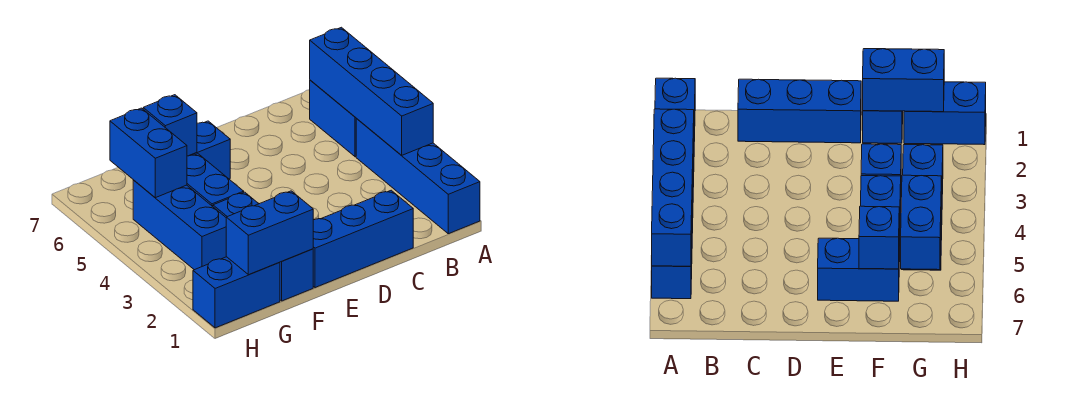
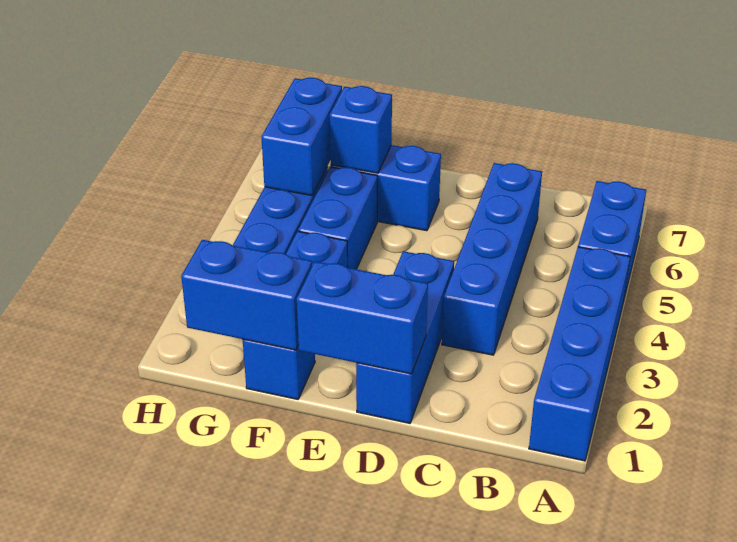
blue 1x4 brick [310,27,433,155] -> blue 1x4 brick moved to [442,163,542,355]
blue 1x3 brick [313,190,413,288] -> blue 1x3 brick turned to [356,251,454,423]
blue 1x2 brick [193,257,280,328] -> blue 1x2 brick moved to [297,261,428,374]

